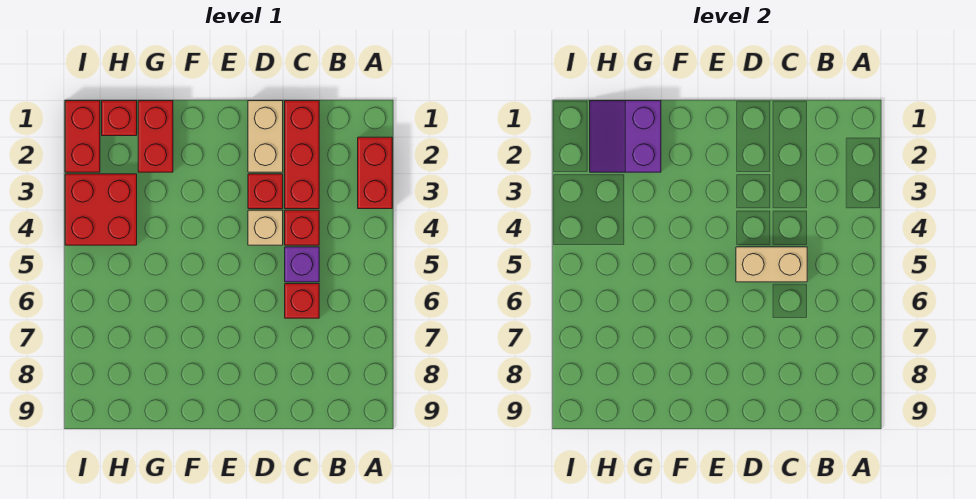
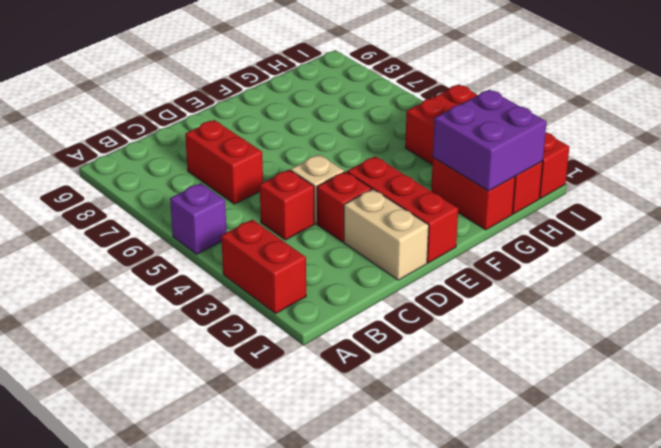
red 1x3 brick [285,101,319,209] -> red 1x3 brick moved to [347,156,458,263]
purple 1x1 brick [285,247,319,282] -> purple 1x1 brick moved to [170,183,227,254]
tan 1x2 brick [736,247,807,282] -> none
red 1x1 brick [285,284,319,318] -> red 1x2 brick [185,120,263,204]
purple 2x2 slope [590,101,661,172] -> purple 2x2 brick [433,90,547,191]

